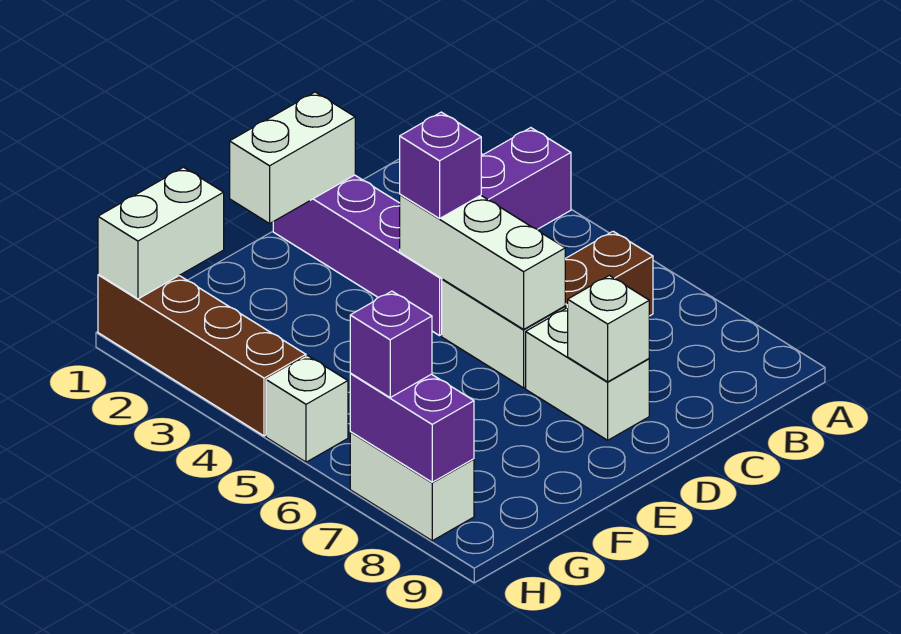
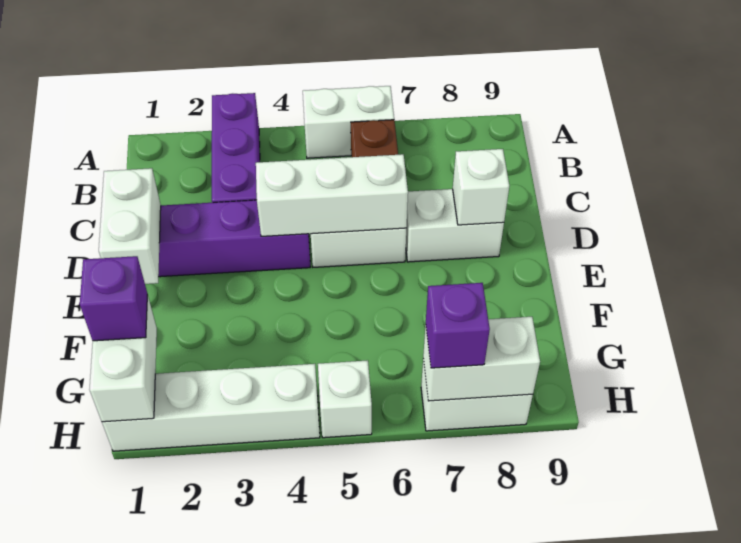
none -> white 1x2 brick [303,86,394,158]
purple 1x1 brick [400,112,481,219] -> purple 1x1 brick moved to [80,256,147,341]
brown 1x4 brick [98,274,306,436] -> white 1x4 brick [102,364,320,451]
purple 1x2 brick [350,374,474,482] -> white 1x2 brick [423,317,540,401]

